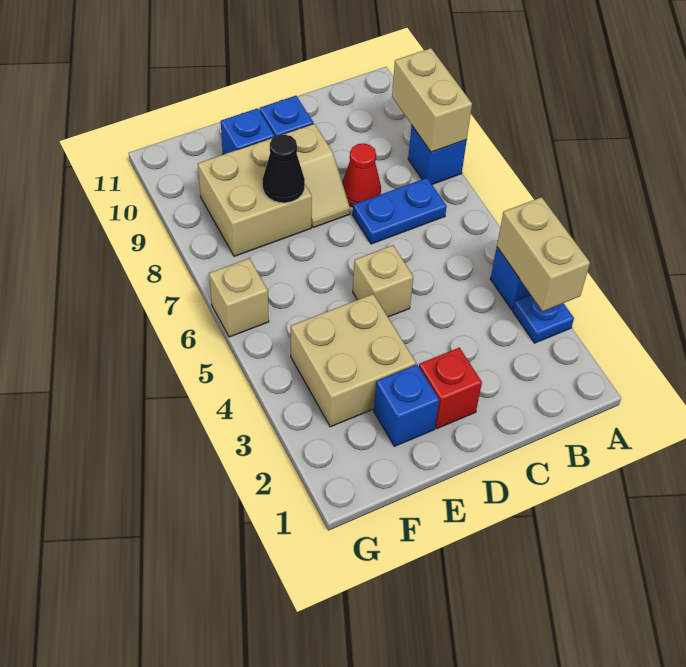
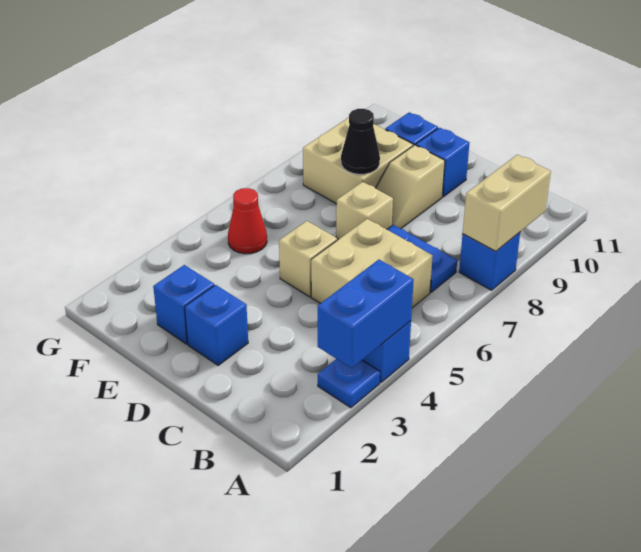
tan 1x2 brick [497,197,590,311] -> blue 1x2 brick [318,260,414,368]
red 1x1 cone [342,143,381,207] -> red 1x1 cone moved to [228,188,267,254]
red 1x1 brick [419,348,482,429] -> blue 1x1 brick [185,285,248,366]
tan 2x2 brick [291,294,416,427] -> tan 2x2 brick moved to [311,219,433,308]
tan 1x1 brick [209,258,269,337] -> tan 1x1 brick moved to [336,182,393,239]

